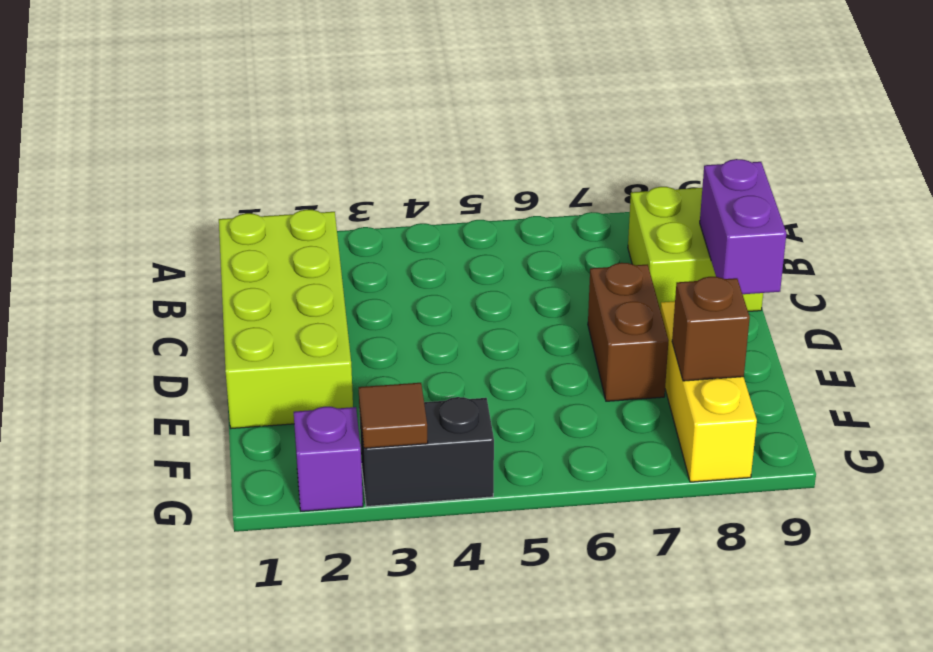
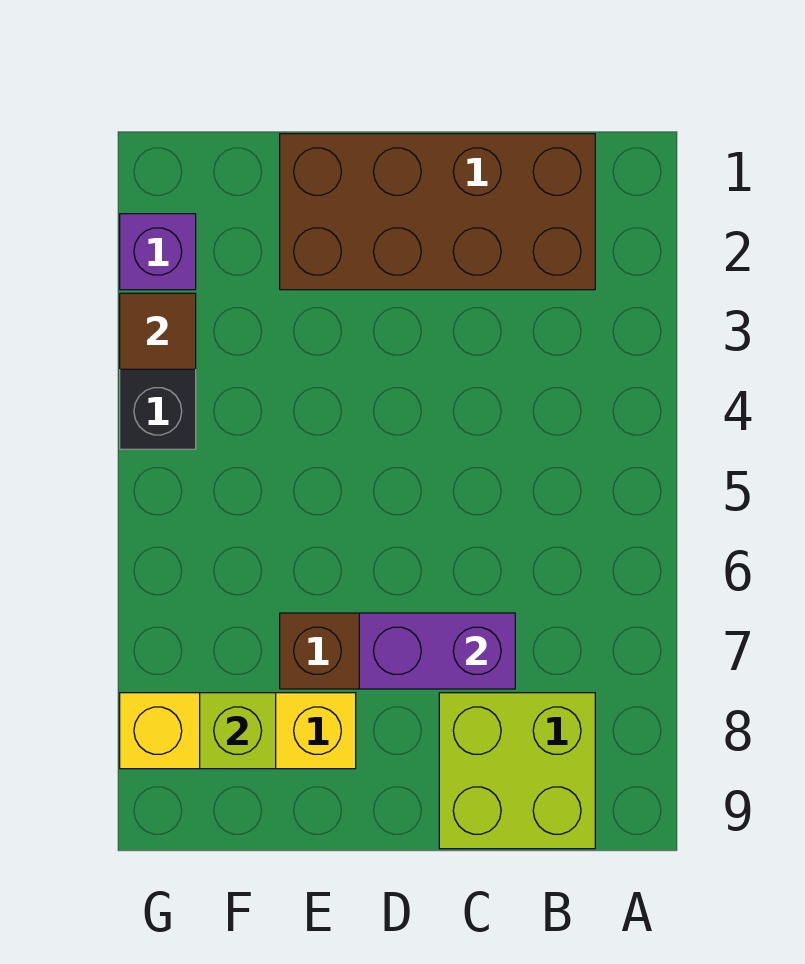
lime 2x4 brick [219,209,353,428] -> brown 2x4 brick [280,134,595,290]
purple 1x2 brick [700,159,787,294] -> purple 1x2 brick moved to [359,613,515,689]
brown 1x1 brick [672,277,750,381] -> lime 1x1 brick [200,693,276,769]

